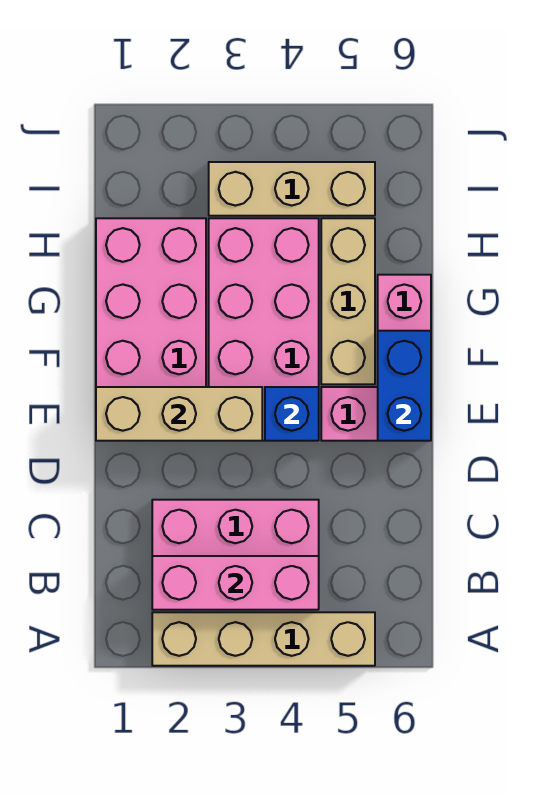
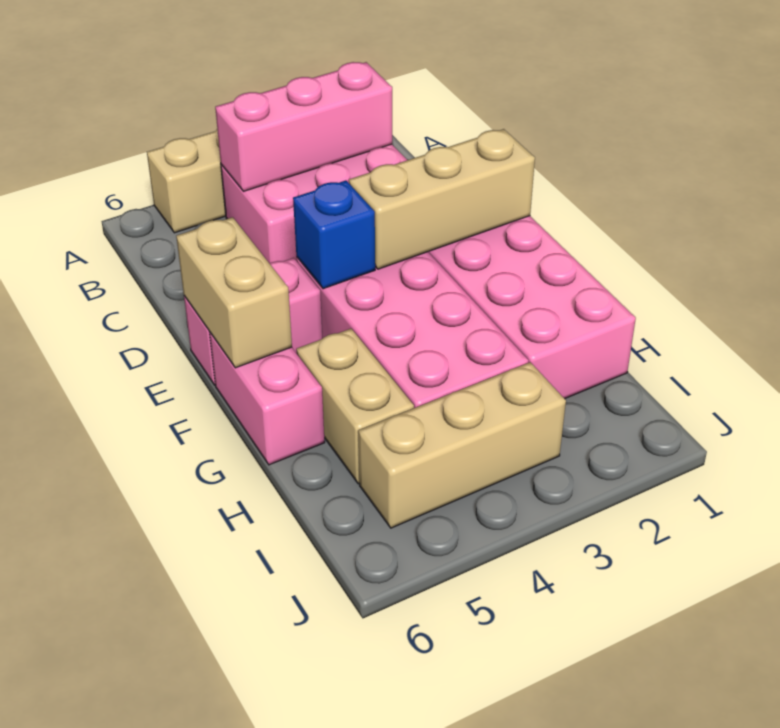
blue 1x2 brick [378,331,431,441] -> tan 1x2 brick [176,217,292,368]
tan 1x3 brick [321,218,375,384] -> tan 1x2 brick [296,329,414,484]

